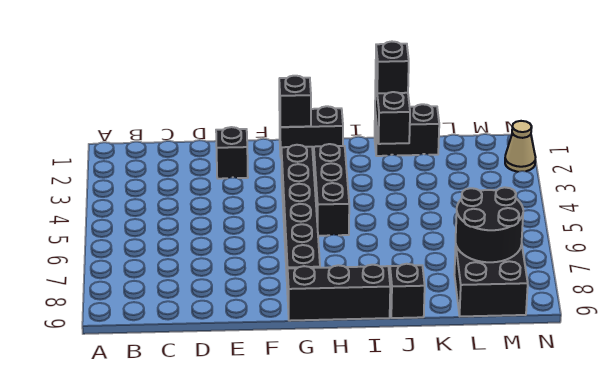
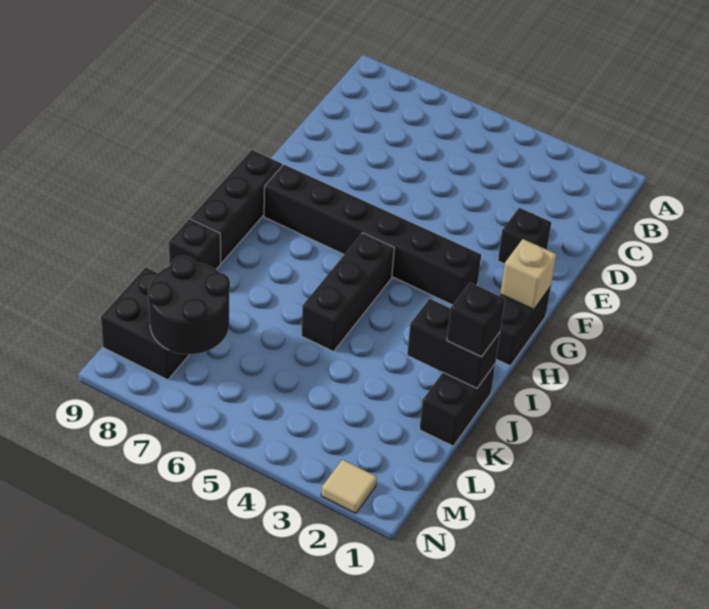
black 1x1 brick [279,76,311,127] -> tan 1x1 brick [500,239,556,309]
black 1x3 brick [314,144,349,236] -> black 1x3 brick turned to [301,233,394,352]
tan 1x1 cone [505,121,536,172] -> tan 1x1 tile [321,460,377,513]

